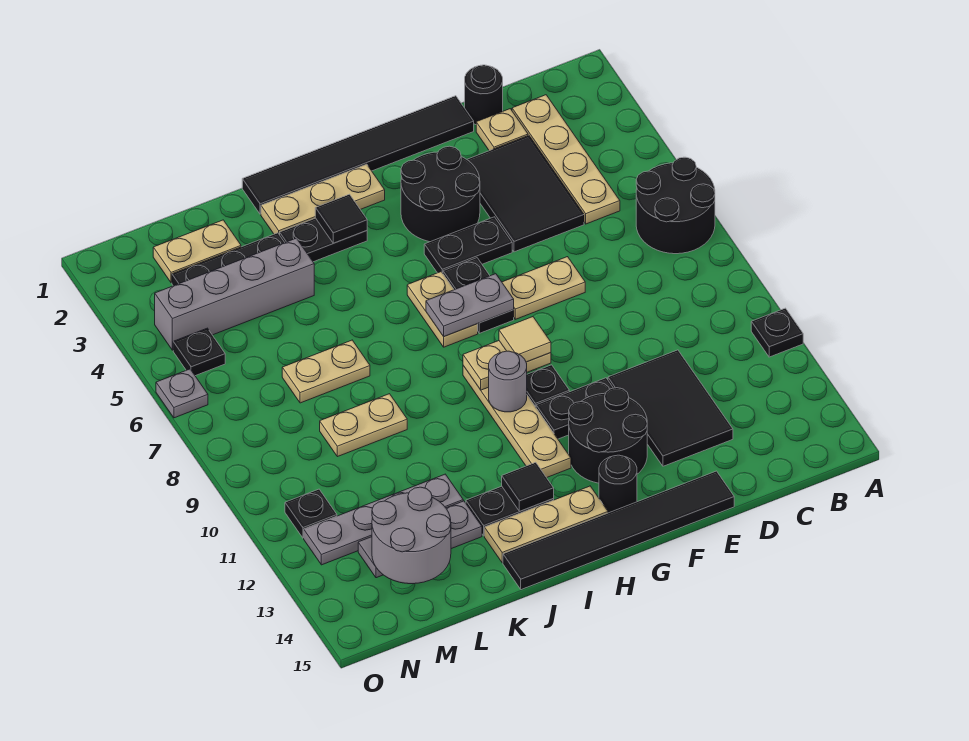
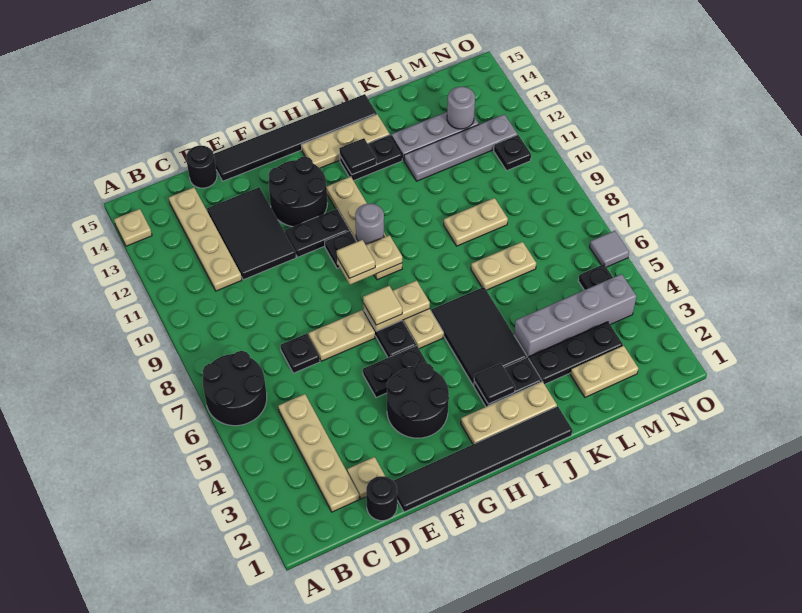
black 1x1 plate [751,308,803,357] -> black 1x1 plate moved to [281,334,320,373]
none -> tan 1x1 plate [114,209,152,246]
none -> tan 1x4 plate [169,187,242,291]
black 2x3 tile [467,136,584,252] -> black 2x3 tile moved to [432,287,527,385]
grey 1x2 plate [426,274,514,336] -> tan 1x2 plate [363,281,430,331]
none -> tan 1x1 tile [363,286,402,325]
black 1x1 round brick [599,455,637,513] -> black 1x1 round brick moved to [186,146,217,188]
grey 2x2 round brick [372,487,451,584] -> grey 1x1 round brick [447,87,475,129]
grey 1x1 plate [156,369,208,418] -> grey 1x1 tile [590,231,629,267]

